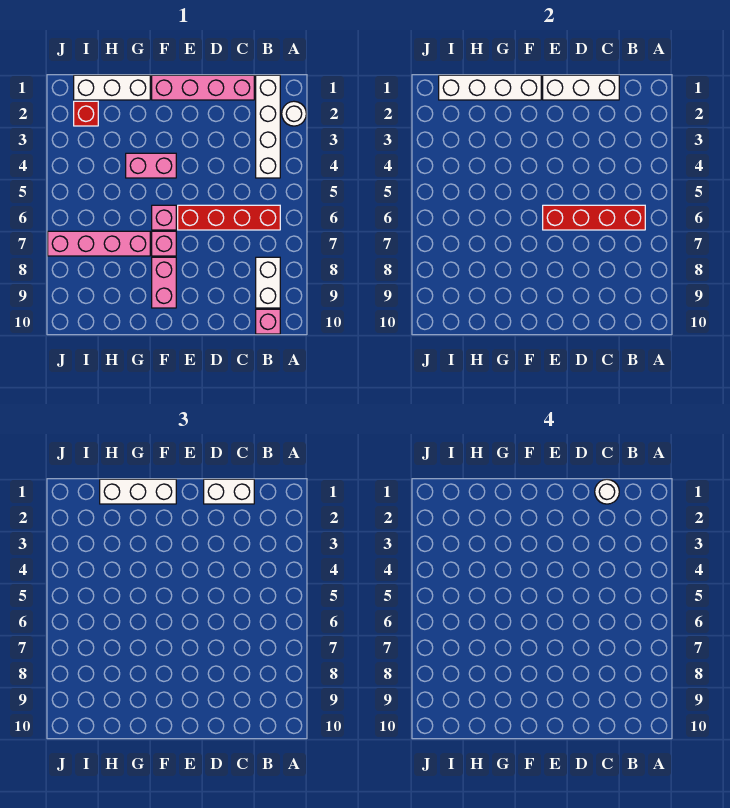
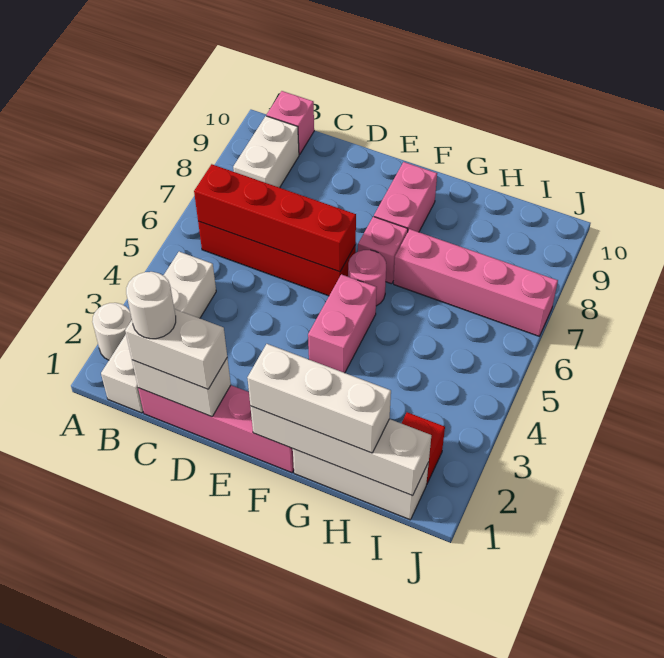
white 1x3 brick [543,75,619,100] -> white 1x2 brick [132,358,231,417]
pink 1x2 brick [126,153,176,178] -> pink 1x2 brick turned to [308,274,377,373]
pink 1x1 brick [152,205,176,230] -> pink 1x1 round brick [348,250,386,306]

